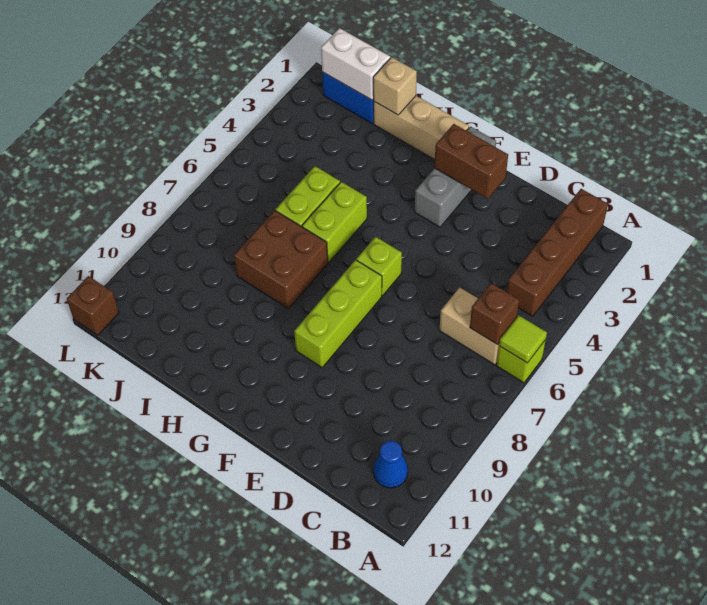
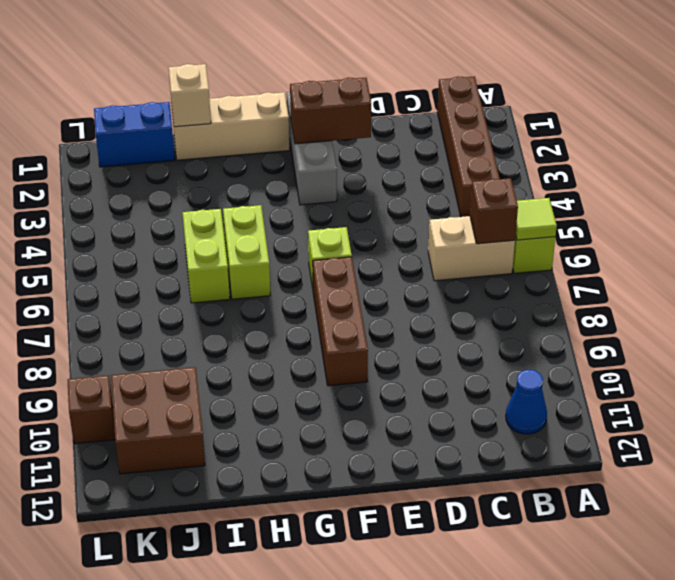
lime 1x3 brick [294,260,382,367] -> brown 1x3 brick [313,257,368,386]
brown 2x2 brick [234,210,328,309] -> brown 2x2 brick moved to [111,367,205,474]
white 1x2 brick [321,28,390,100] -> none
brown 1x1 brick [67,276,119,335] -> brown 1x1 brick moved to [68,375,115,444]

